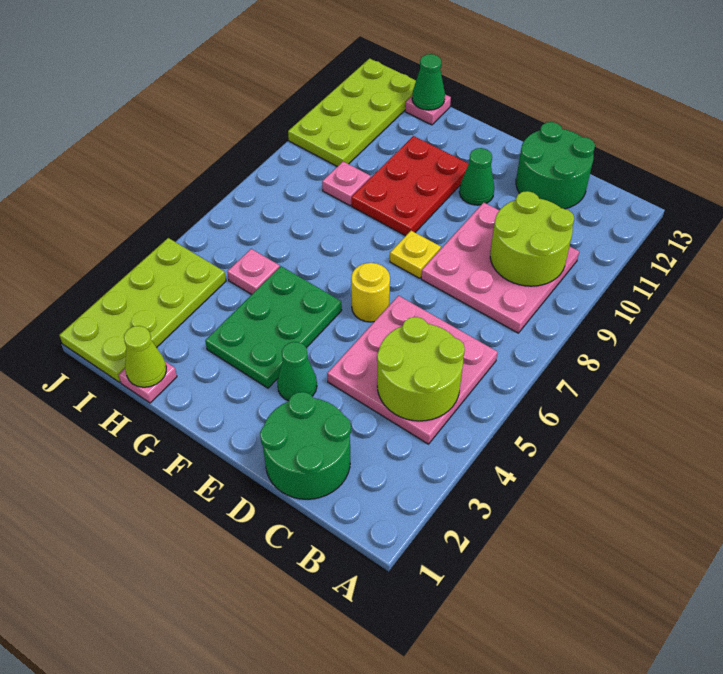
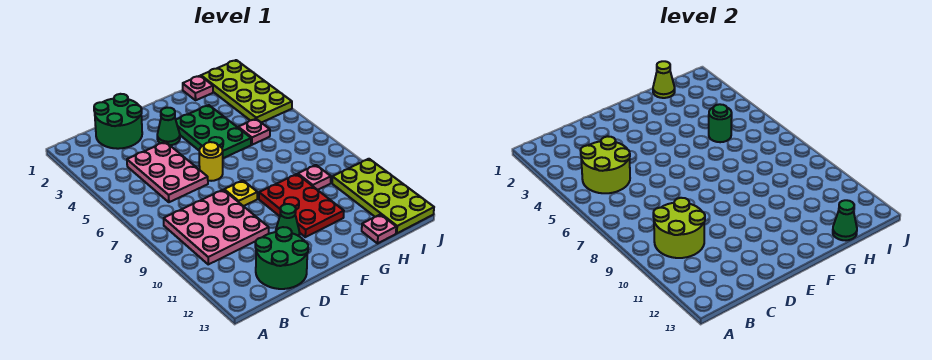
pink 3x3 plate [327,296,498,444] -> pink 2x3 plate [127,142,208,202]
none -> green 1x1 round brick [709,104,732,142]

